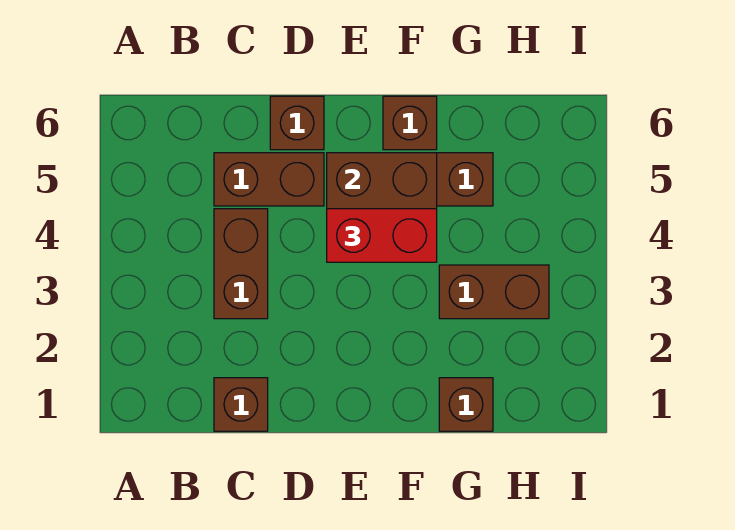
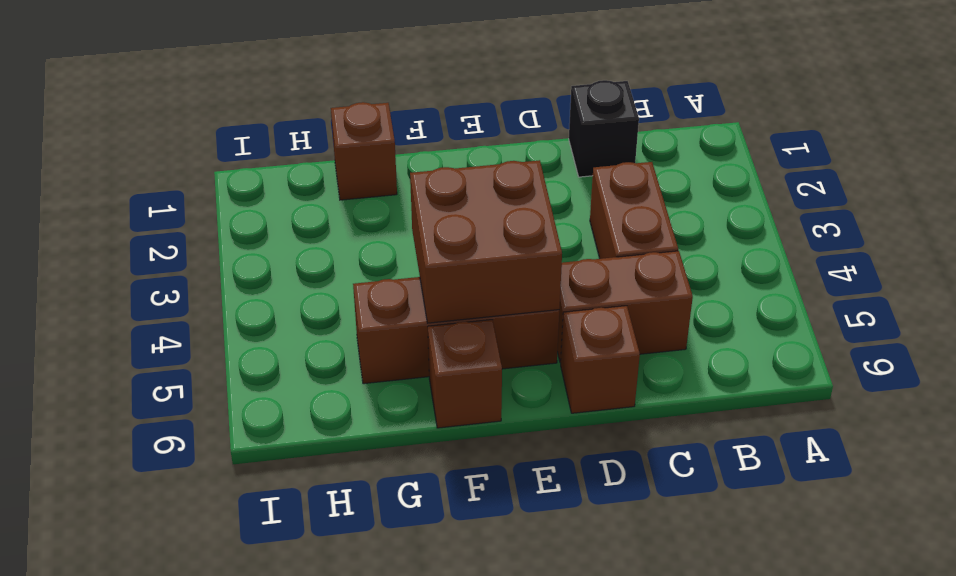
brown 1x1 brick [214,378,268,431] -> black 1x1 brick [569,80,639,177]
red 1x2 brick [327,209,437,262] -> none
brown 1x2 brick [439,265,549,319] -> none

